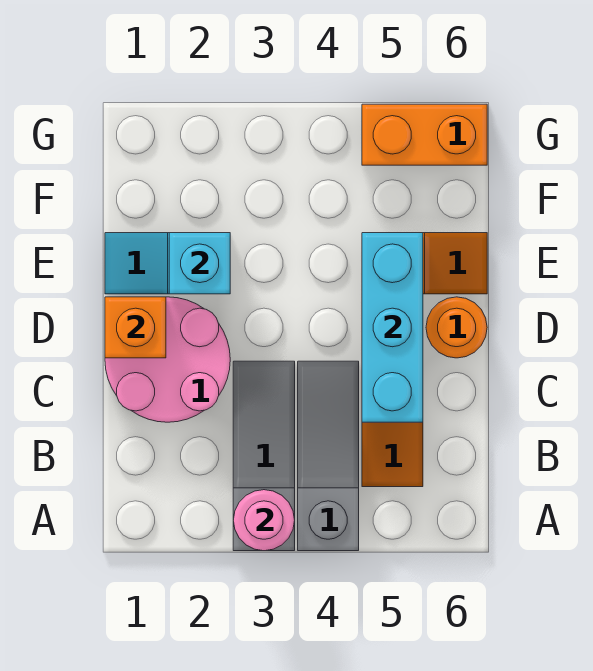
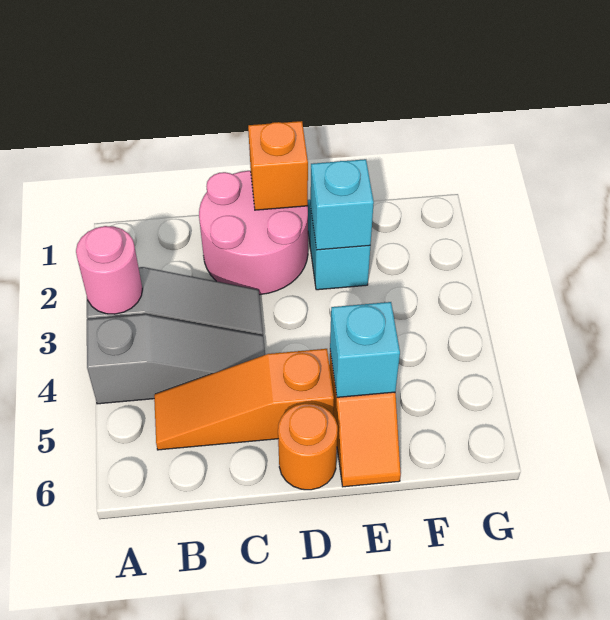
cyan 1x3 brick [362,233,423,422] -> cyan 1x1 brick [330,302,400,397]
orange 1x2 brick [362,104,487,165] -> none

